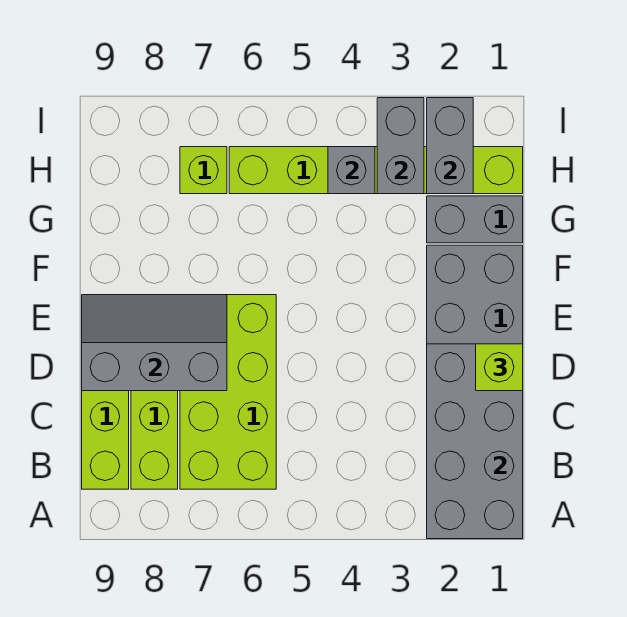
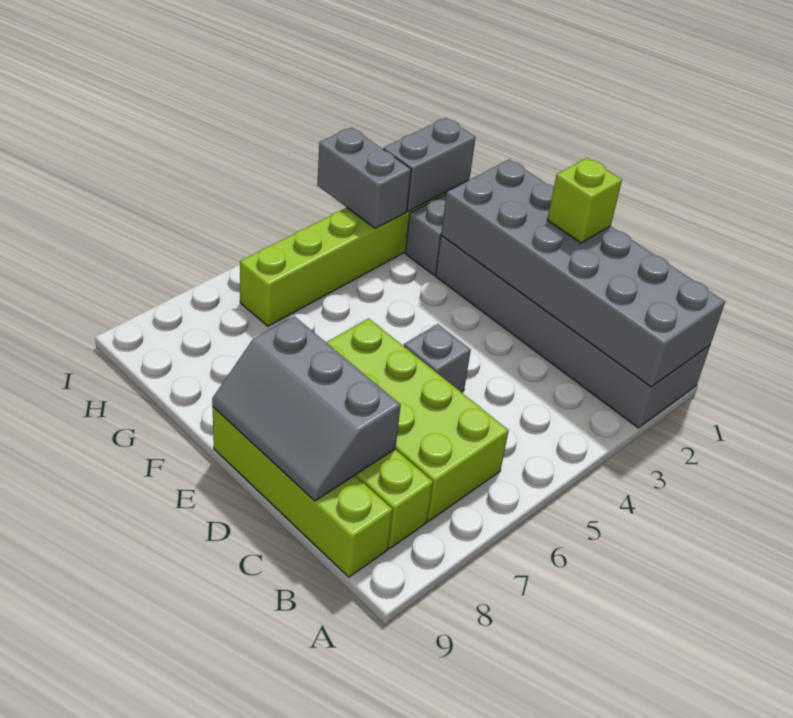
grey 2x4 brick [427,344,523,539] -> grey 2x6 brick [441,159,725,387]
grey 2x3 slope [82,295,227,391] -> grey 2x3 slope turned to [212,316,401,501]
grey 1x2 brick [427,98,473,194] -> grey 1x2 brick turned to [383,118,476,211]
grey 1x1 brick [328,147,375,194] -> grey 1x1 brick moved to [404,324,471,392]
lime 1x1 brick [180,147,227,194] -> none

